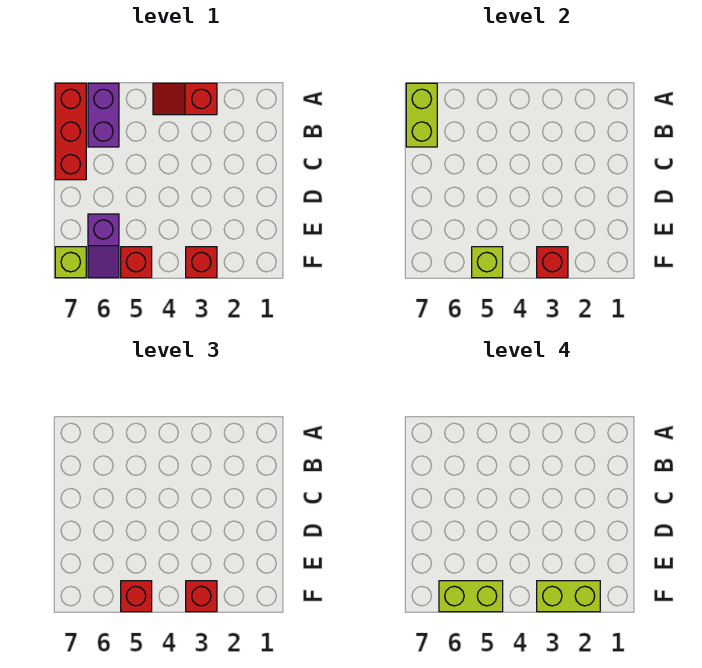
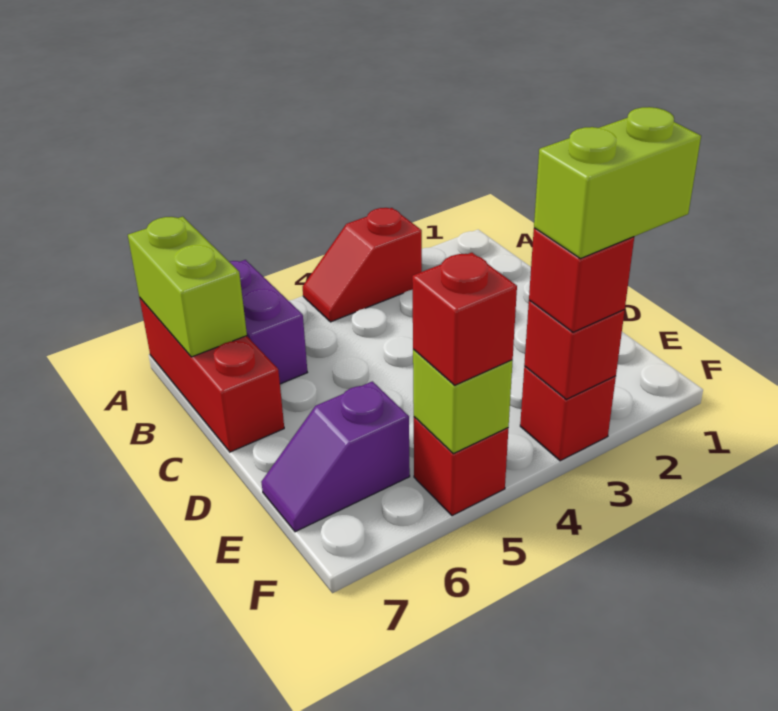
purple 1x2 slope [88,214,119,278] -> purple 1x2 slope turned to [261,381,410,532]
lime 1x2 brick [439,581,503,612] -> none
lime 1x1 brick [55,247,86,278] -> none

